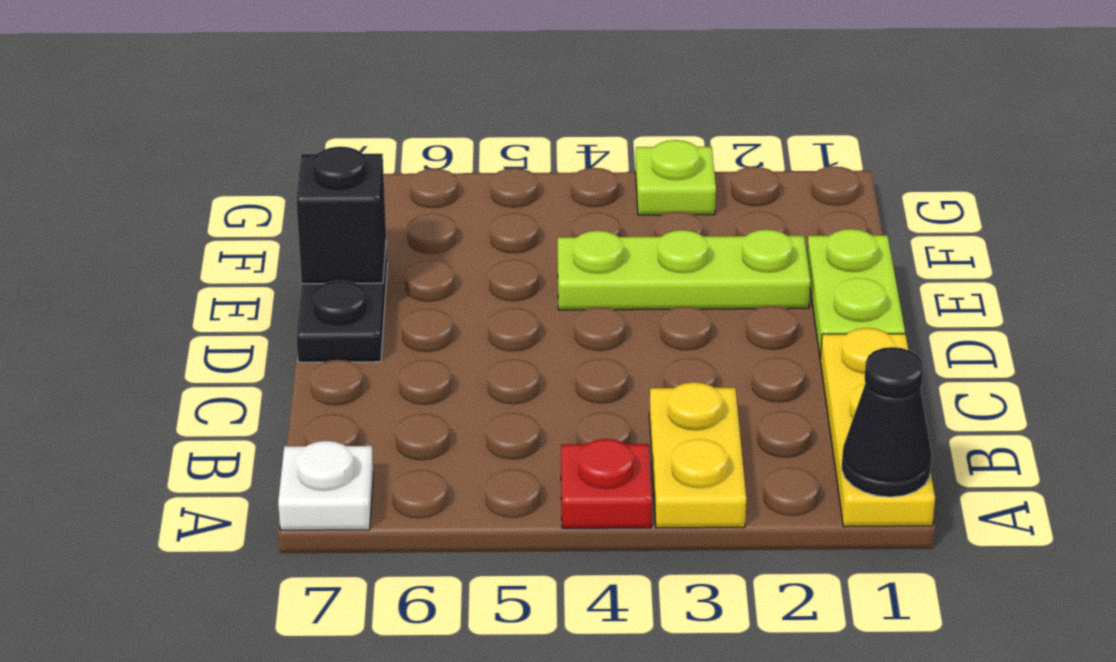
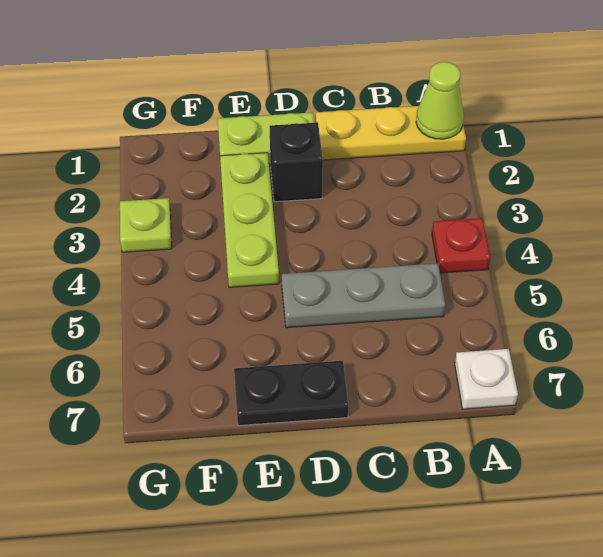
black 1x1 cone [841,347,932,497] -> lime 1x1 cone [416,62,464,139]
yellow 1x2 plate [649,382,746,528] -> none
none -> grey 1x3 plate [282,263,445,328]
black 1x1 brick [296,147,386,284] -> black 1x1 brick moved to [269,122,323,202]

